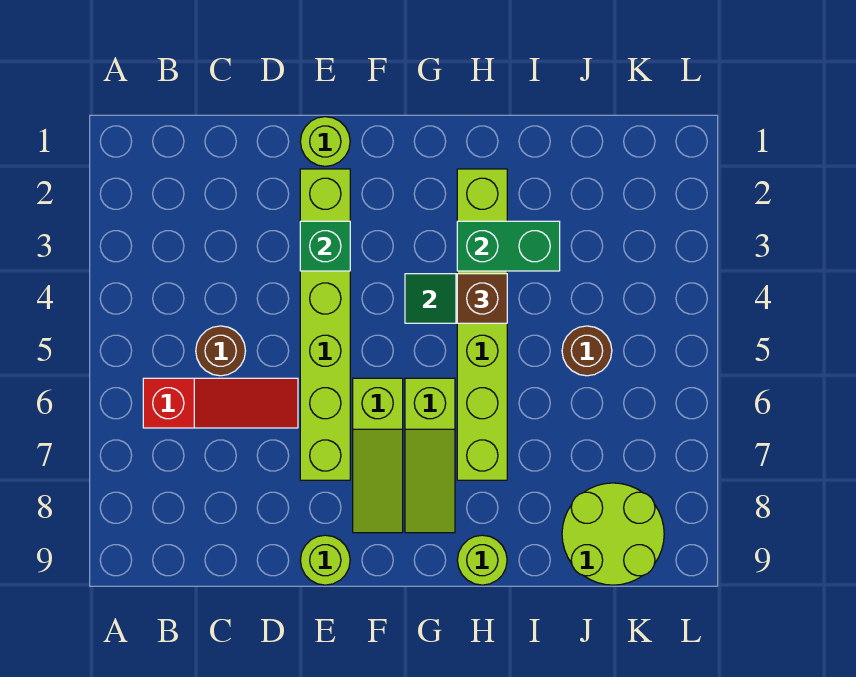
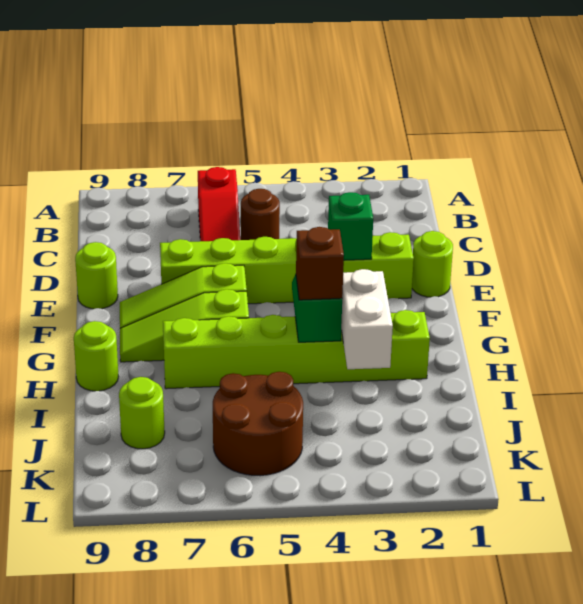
green 1x2 brick [457,221,560,271] -> white 1x2 brick [341,269,393,369]
brown 1x1 round brick [562,326,612,376] -> brown 2x2 round brick [213,372,303,475]
lime 2x2 round brick [562,483,664,585] -> lime 1x1 round brick [119,377,165,449]

